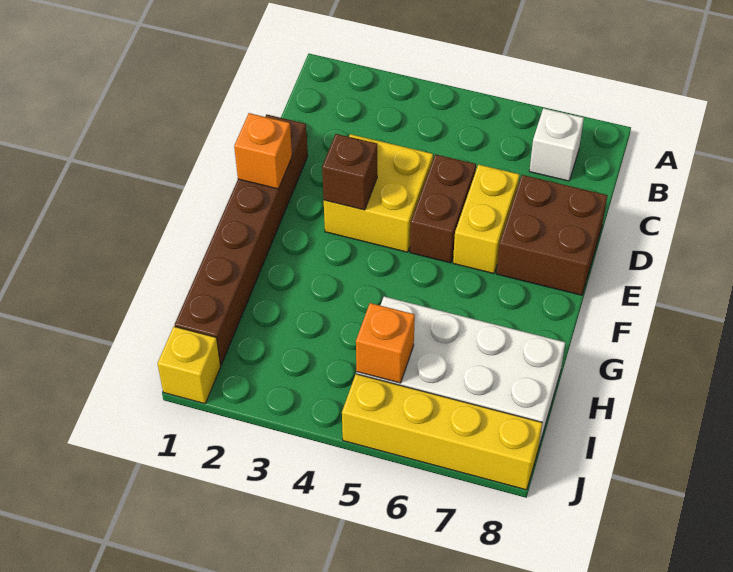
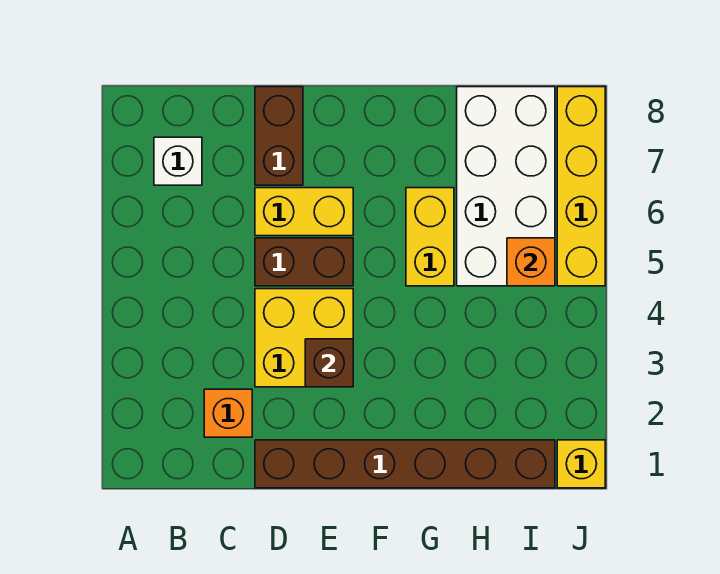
brown 2x2 brick [496,175,608,295] -> brown 1x2 brick [255,87,303,185]
orange 1x1 brick [234,113,292,189] -> orange 1x1 brick moved to [204,389,252,437]
none -> yellow 1x2 brick [406,188,454,286]

